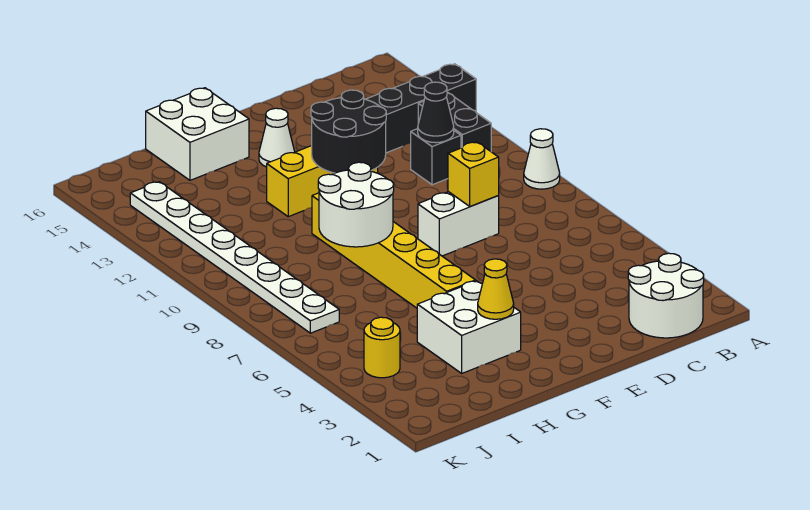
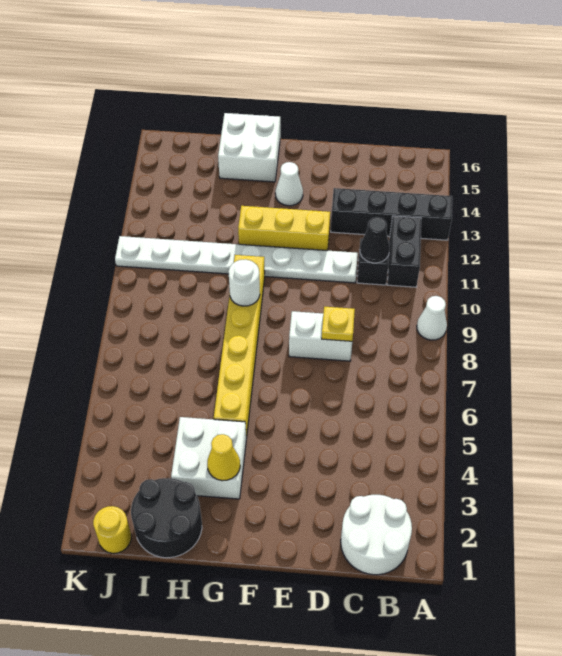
yellow 1x1 brick [448,142,499,206] -> yellow 1x1 plate [322,307,355,341]
black 2x2 round brick [311,90,386,173] -> black 2x2 round brick moved to [131,478,202,558]
white 2x2 round brick [318,162,394,247] -> white 1x1 round brick [228,259,260,306]
yellow 1x1 round brick [364,317,400,378] -> yellow 1x1 round brick moved to [93,506,131,553]
white 1x8 plate [130,182,339,333] -> white 1x8 plate turned to [115,236,358,283]

